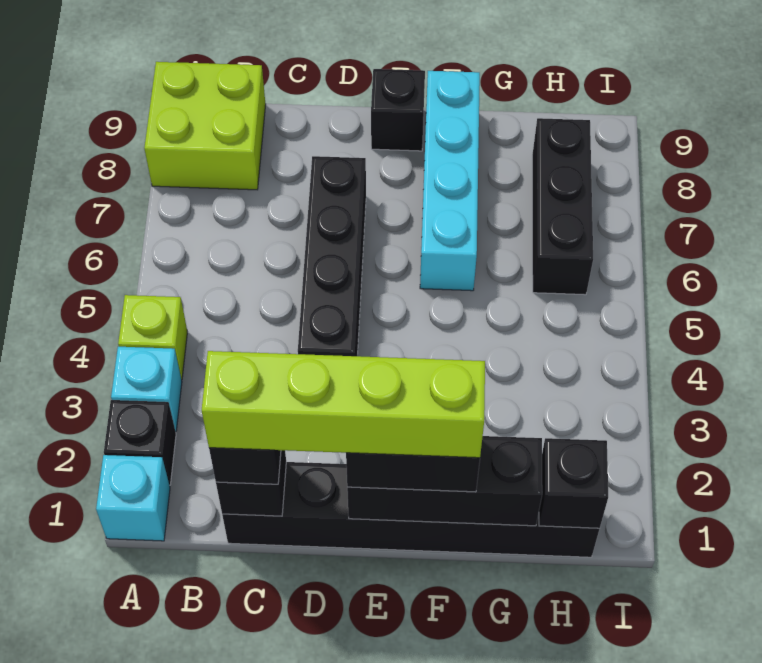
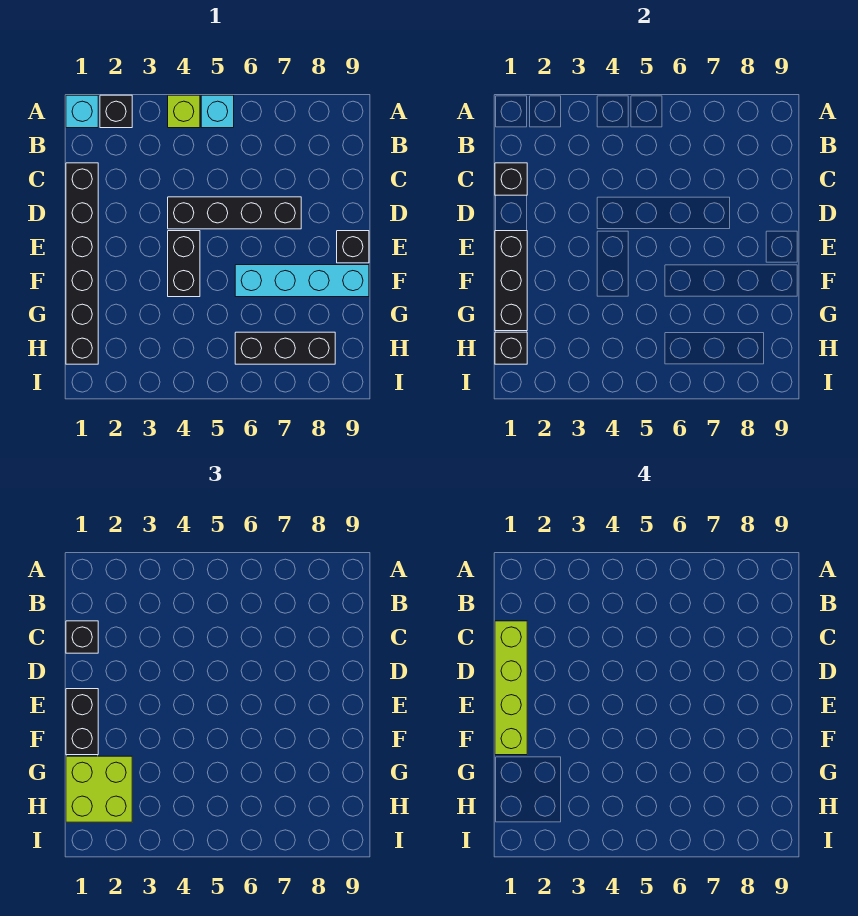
cyan 1x1 brick [111,347,182,431] -> cyan 1x1 brick moved to [201,95,234,128]
lime 2x2 brick [144,62,266,190] -> lime 2x2 brick moved to [66,756,132,822]
none -> black 1x2 brick [168,231,200,297]

